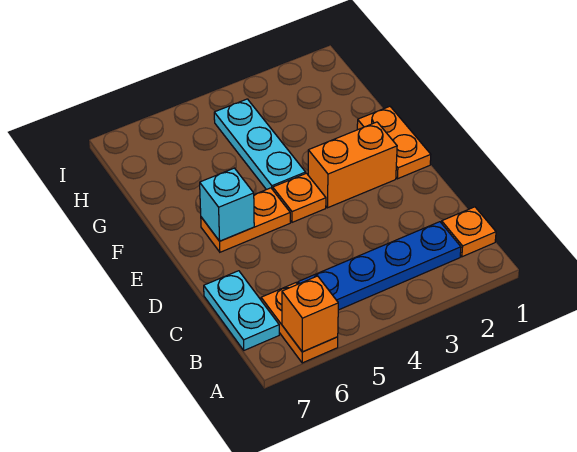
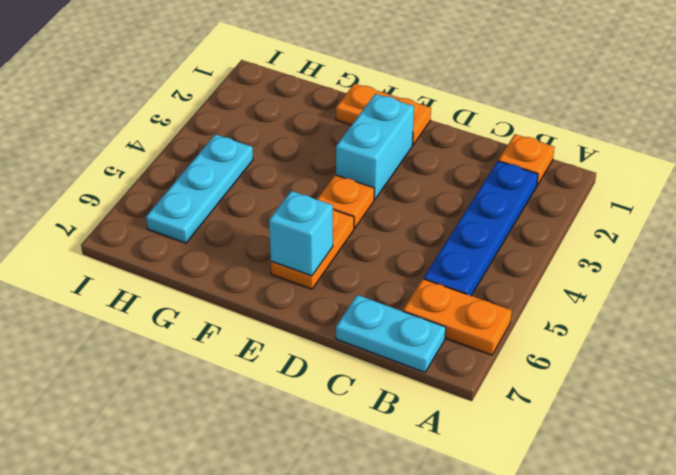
orange 1x1 brick [282,276,338,352] -> none
orange 1x2 brick [308,122,397,208] -> cyan 1x2 brick [336,94,414,200]
cyan 1x3 plate [214,99,306,190] -> cyan 1x3 plate turned to [146,134,253,243]

